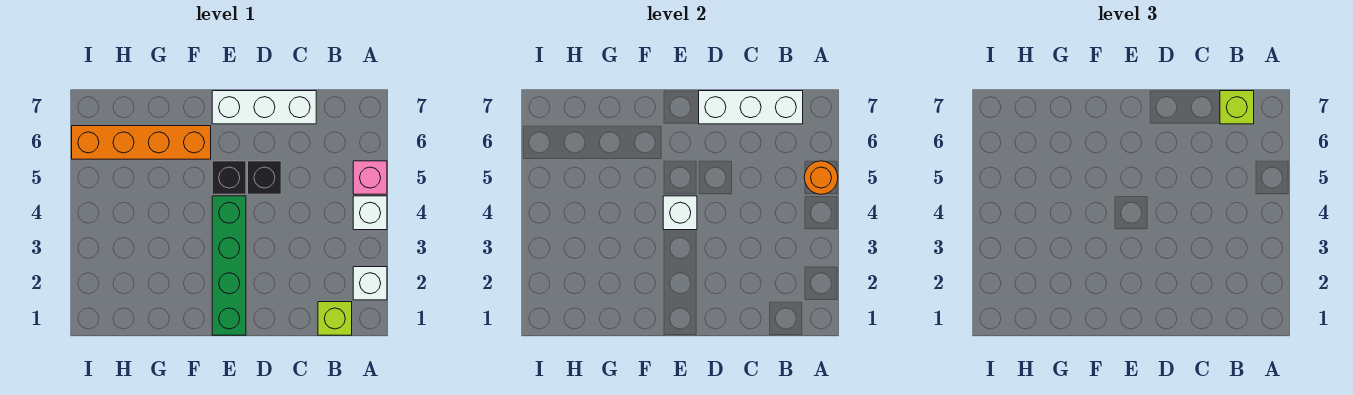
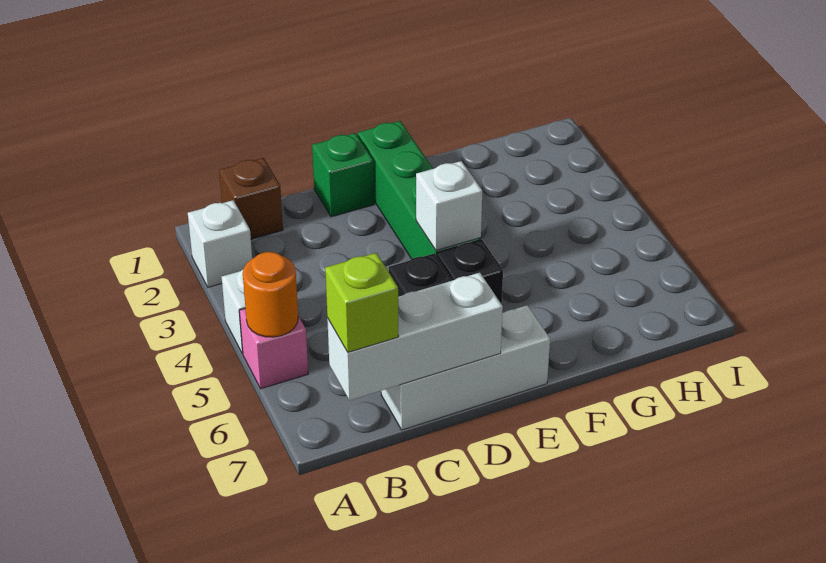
lime 1x1 brick [318,302,352,335] -> brown 1x1 brick [219,158,283,239]
none -> green 1x1 brick [312,133,374,217]
orange 1x4 brick [72,126,211,159] -> none

